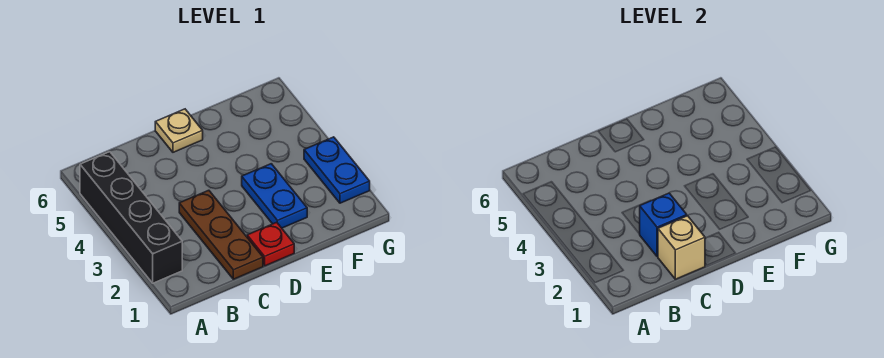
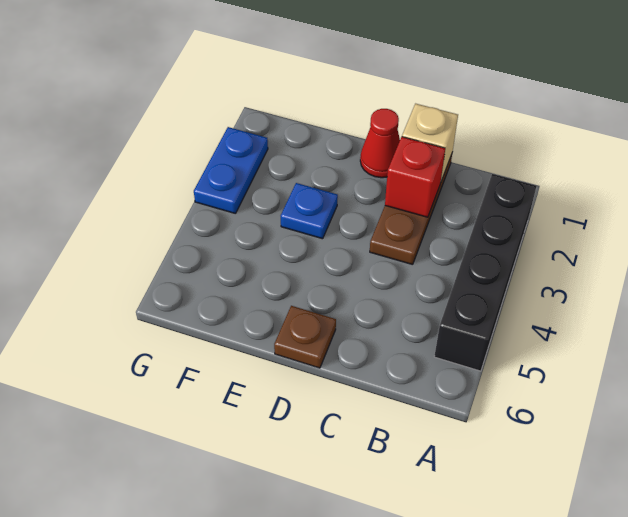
blue 1x1 brick [640,193,687,257] -> red 1x1 brick [385,137,445,217]
red 1x1 plate [247,222,294,266] -> red 1x1 cone [360,109,400,178]
tan 1x1 plate [155,109,203,152] -> brown 1x1 plate [274,306,336,368]
blue 1x2 plate [242,164,307,228] -> blue 1x1 plate [281,183,338,239]

